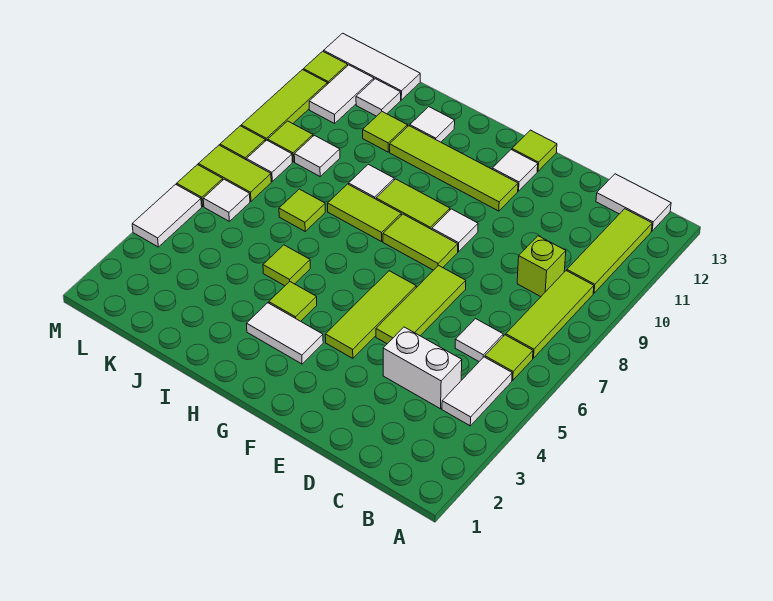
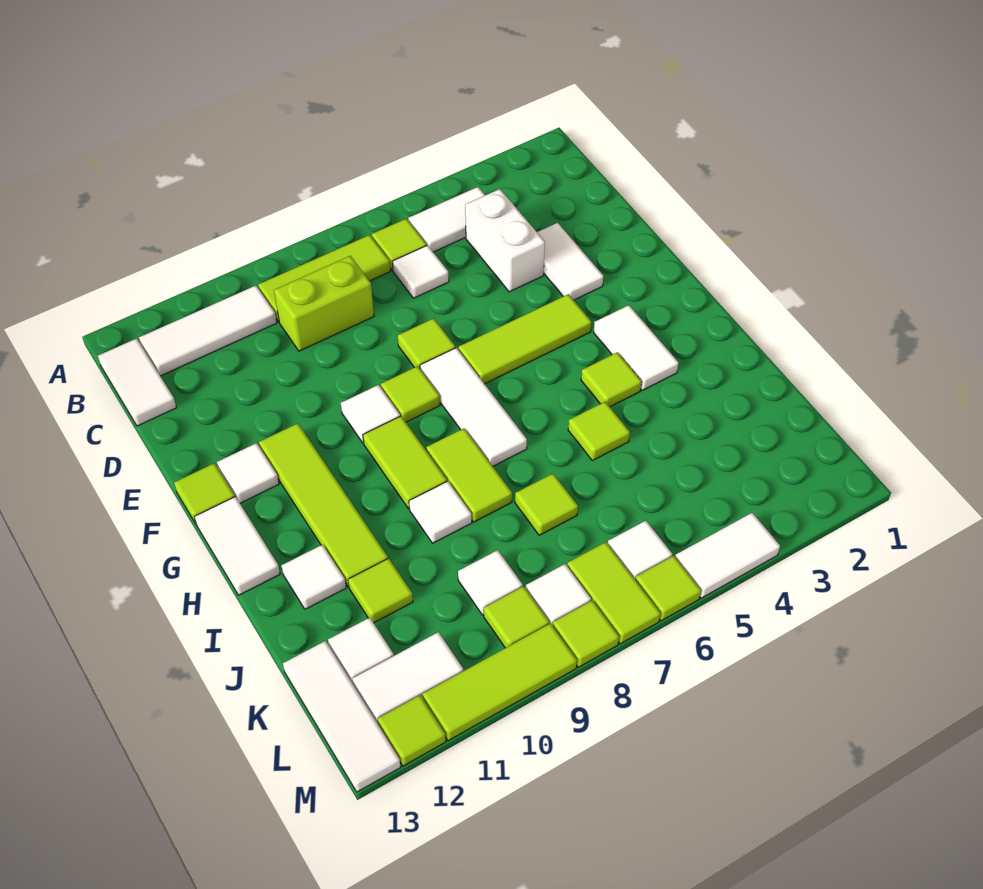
lime 1x3 tile [567,209,652,293] -> white 1x3 tile [139,286,277,376]
lime 1x1 brick [517,236,566,297] -> lime 1x2 brick [274,256,374,351]
none -> white 1x2 tile [537,223,603,300]
lime 1x3 tile [376,265,466,344] -> lime 1x1 tile [398,318,455,368]
none -> white 1x3 tile [420,348,527,466]
lime 1x2 tile [383,214,458,270] -> lime 1x1 tile [381,366,440,422]
none -> white 1x2 tile [195,497,280,595]

